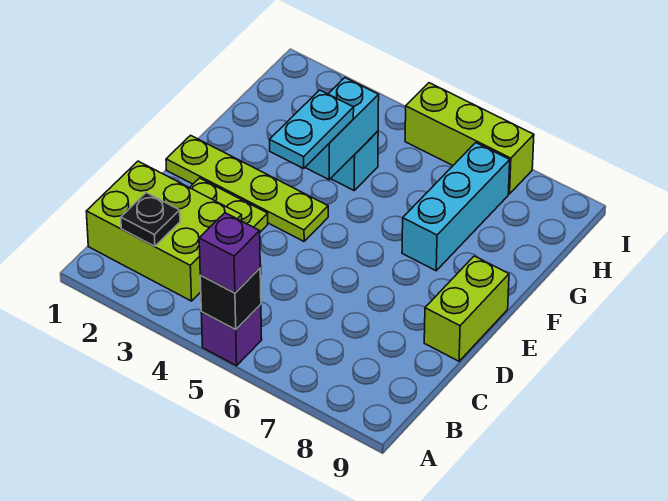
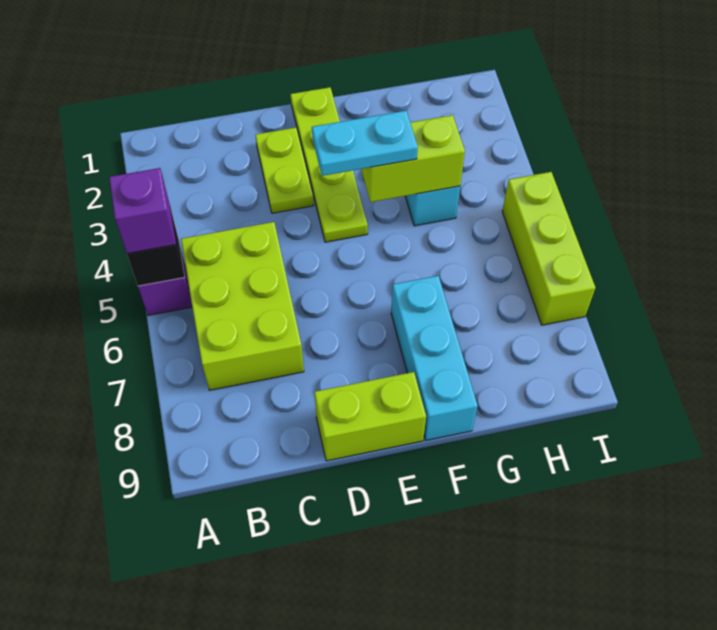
lime 2x3 brick [86,161,242,301] -> lime 2x3 brick moved to [181,222,304,390]
black 1x1 plate [121,193,180,246] -> none
cyan 1x2 brick [305,78,379,180] -> lime 1x2 brick [361,115,465,202]
cyan 1x3 brick [402,143,510,271] -> cyan 1x3 brick turned to [391,276,478,440]

